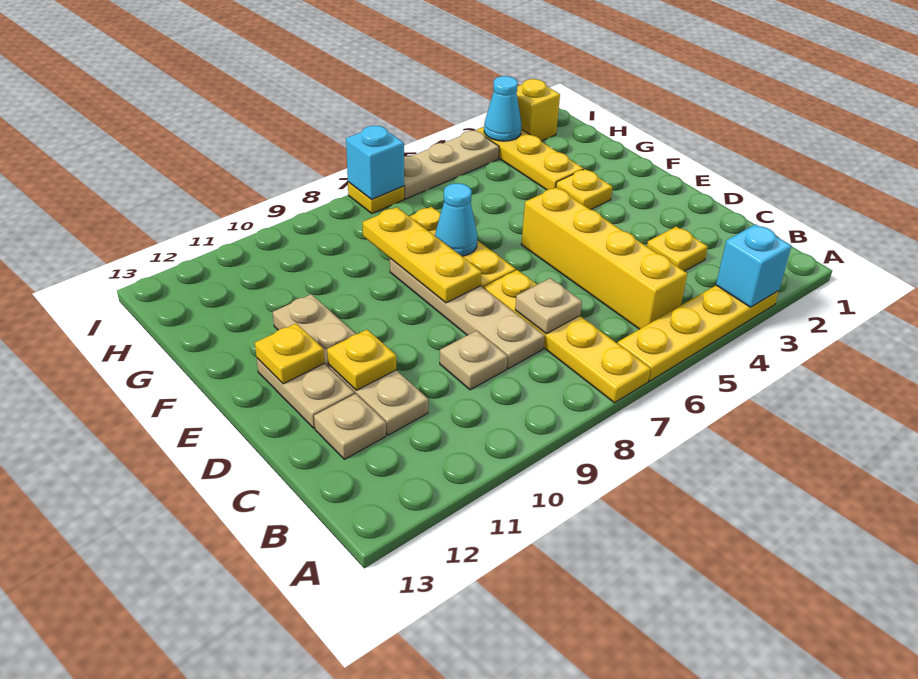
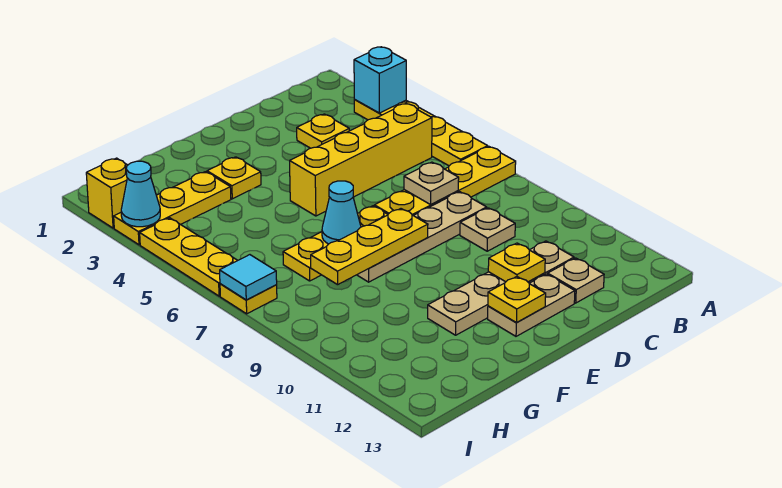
tan 1x3 plate [404,131,499,199] -> yellow 1x3 plate [140,218,238,296]
cyan 1x1 brick [346,126,404,199] -> cyan 1x1 tile [220,255,277,300]

